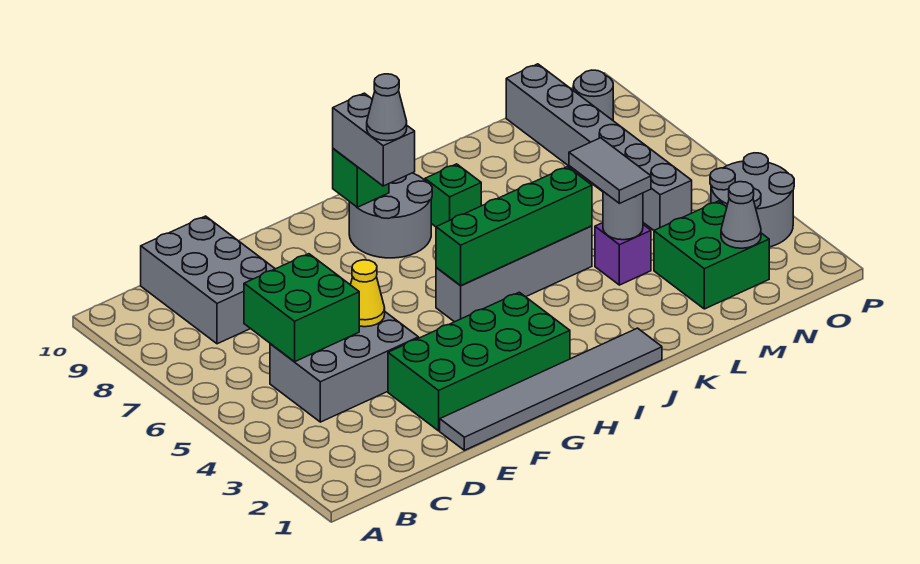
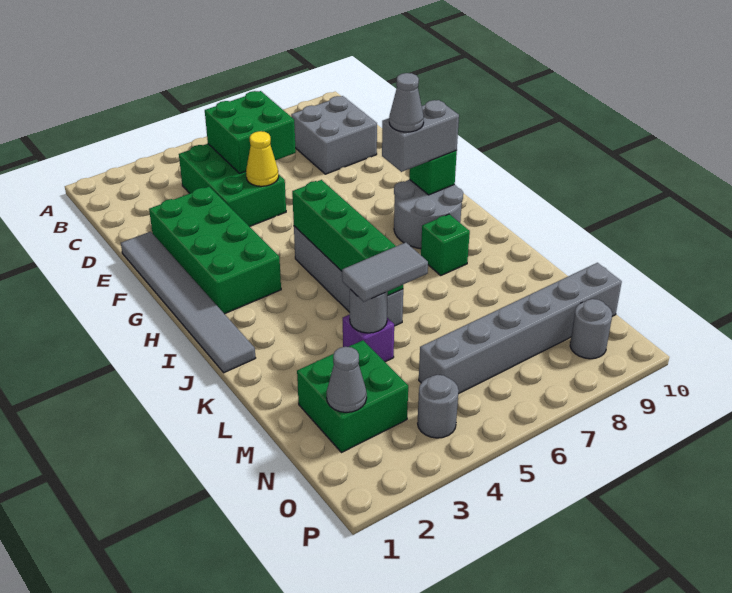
grey 2x3 brick [270,312,419,422] -> green 2x3 brick [179,144,286,227]
grey 2x3 brick [141,216,275,344] -> grey 2x2 brick [291,96,377,174]
grey 2x2 round brick [710,153,794,247] -> grey 1x1 round brick [418,375,459,438]

